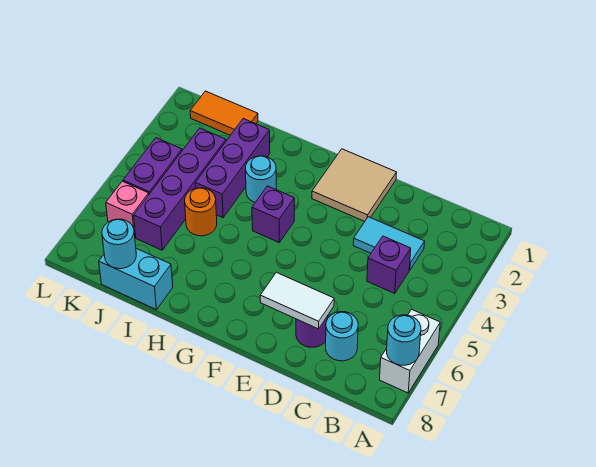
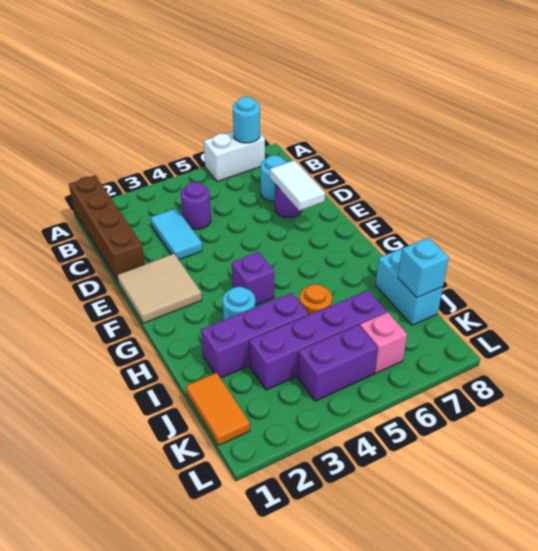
none -> brown 1x4 brick [69,175,145,281]
purple 1x1 brick [367,236,411,293] -> purple 1x1 round brick [181,182,211,229]
cyan 1x1 round brick [102,219,136,269] -> cyan 1x1 brick [398,238,449,298]

